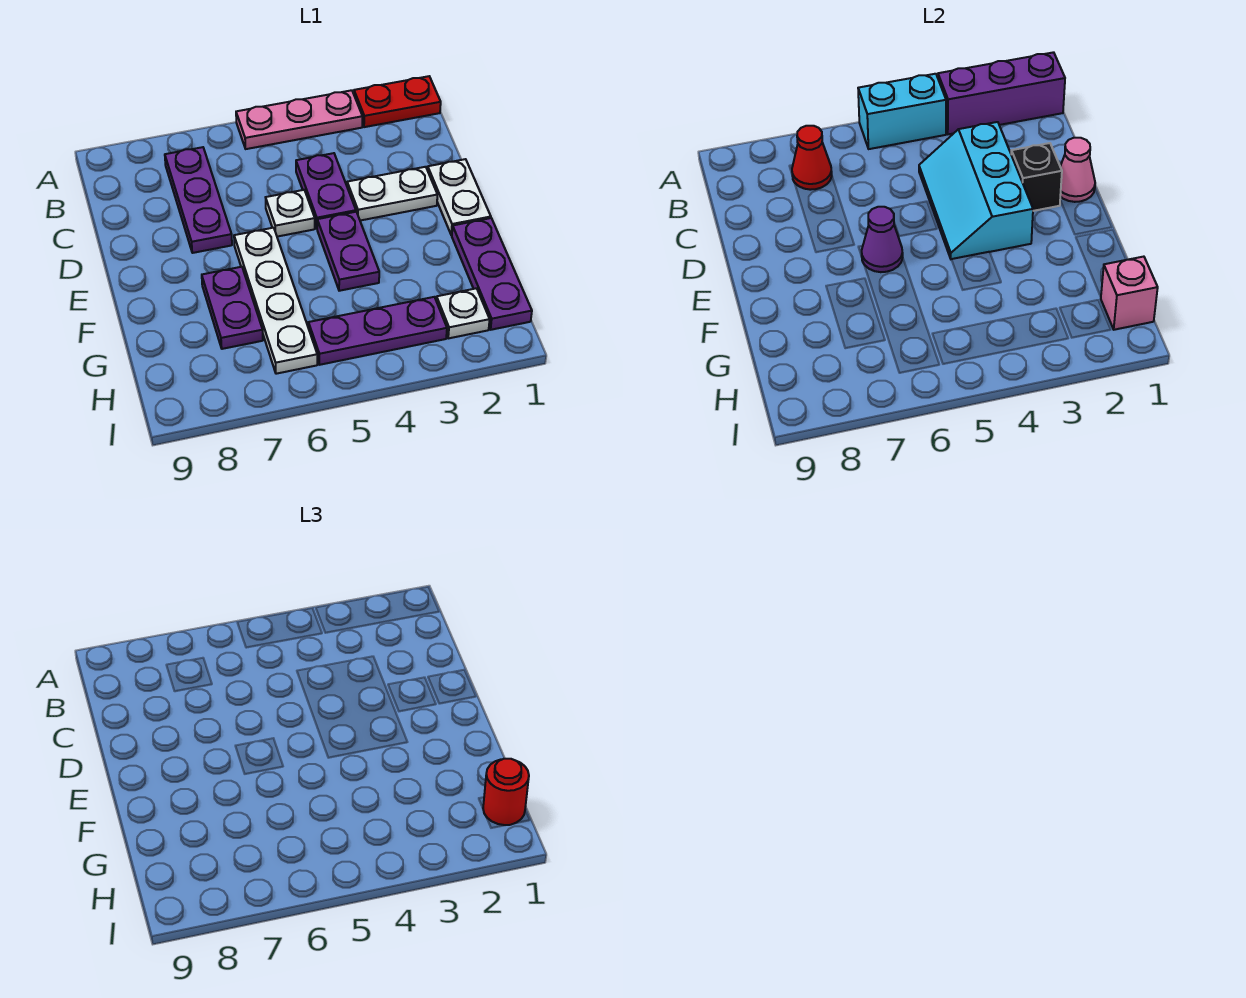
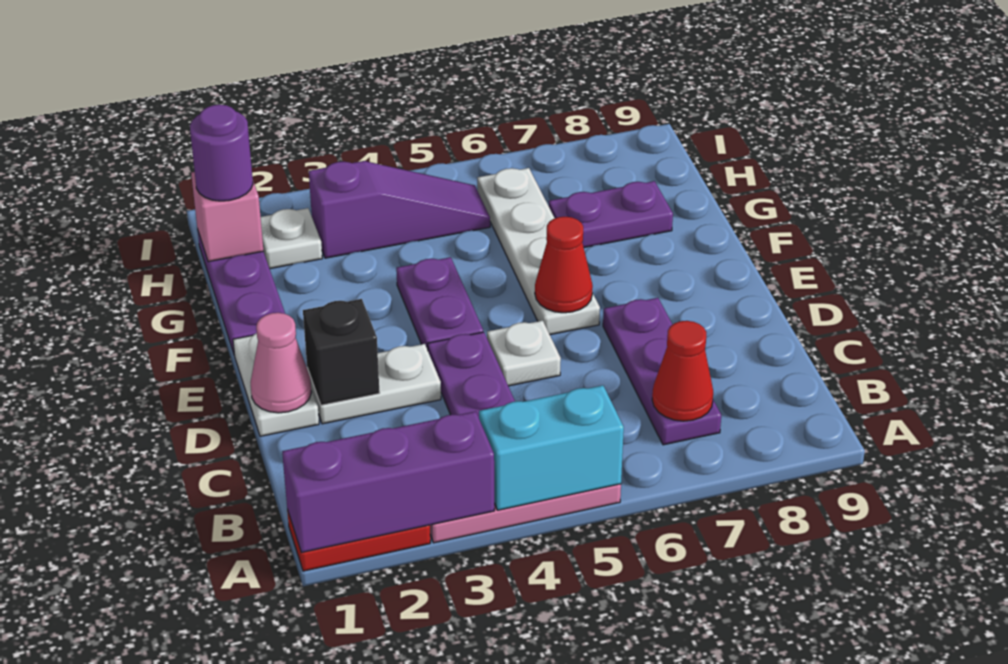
cyan 2x3 slope [919,122,1033,259] -> none
purple 1x1 cone [862,207,903,272] -> red 1x1 cone [535,217,593,313]
purple 1x2 plate [202,267,263,349] -> purple 1x2 plate turned to [549,181,673,248]
red 1x1 round brick [483,759,529,825] -> purple 1x1 round brick [190,105,253,201]
purple 1x3 plate [308,297,447,365] -> purple 1x3 slope [309,161,490,258]

